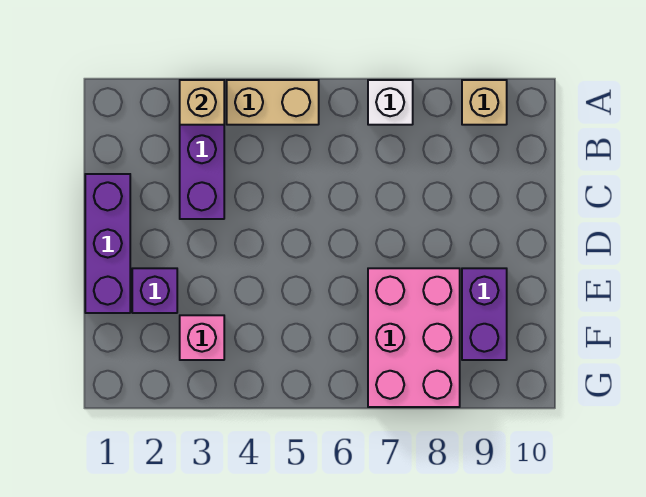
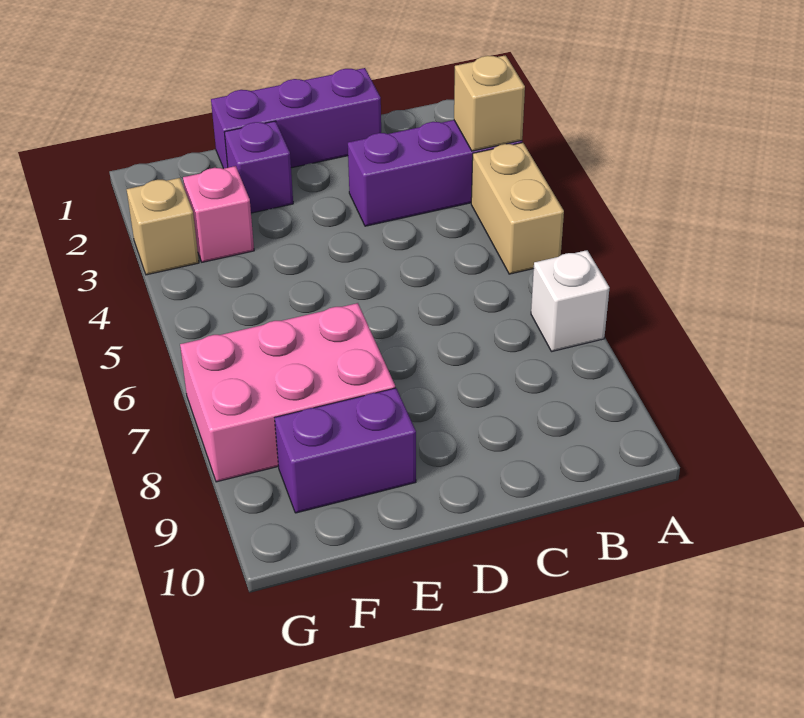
tan 1x1 brick [462,80,507,125] -> tan 1x1 brick moved to [127,178,199,275]

